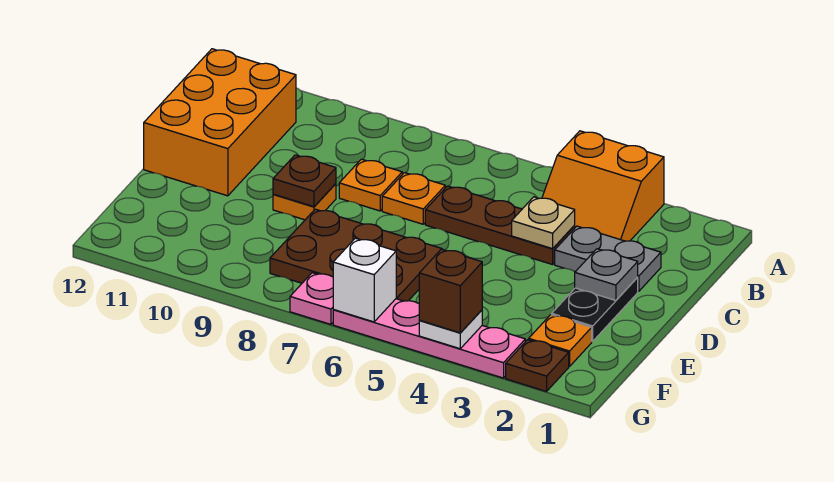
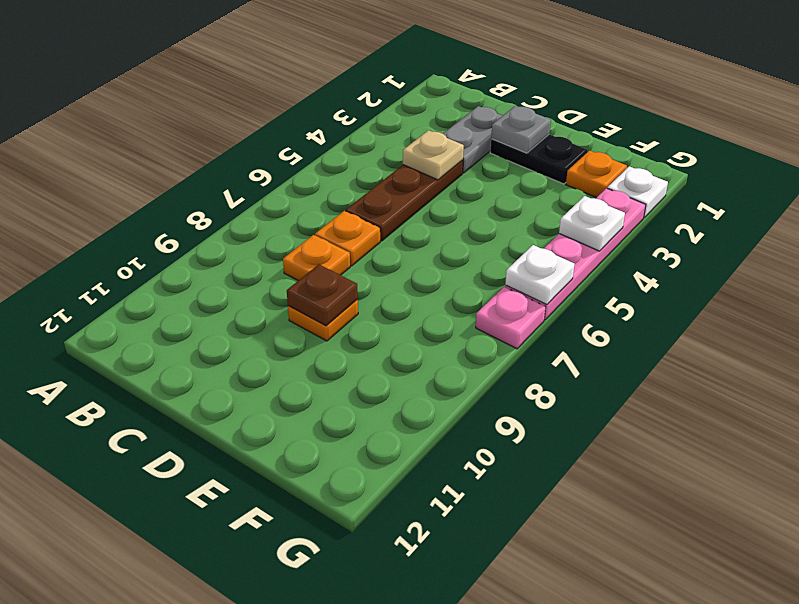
orange 2x2 slope [542,131,664,241] -> none
orange 2x3 brick [144,49,296,196] -> none
brown 2x3 plate [270,209,442,301] -> none
brown 1x1 plate [506,340,569,391] -> white 1x1 plate [607,166,668,218]
brown 1x1 brick [419,249,482,333] -> none
white 1x1 brick [333,238,396,322] -> white 1x1 plate [505,245,575,304]

